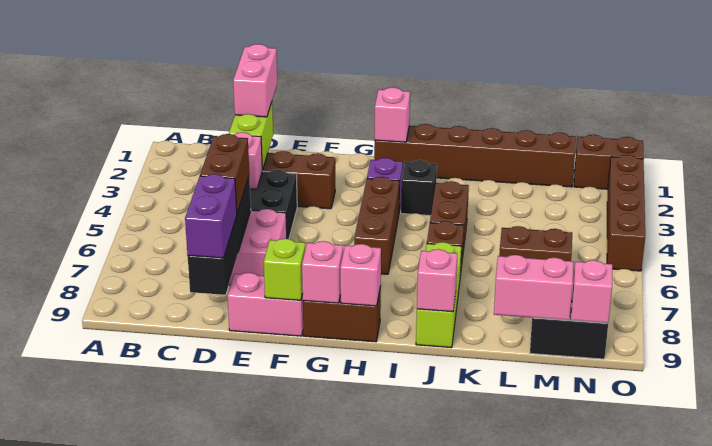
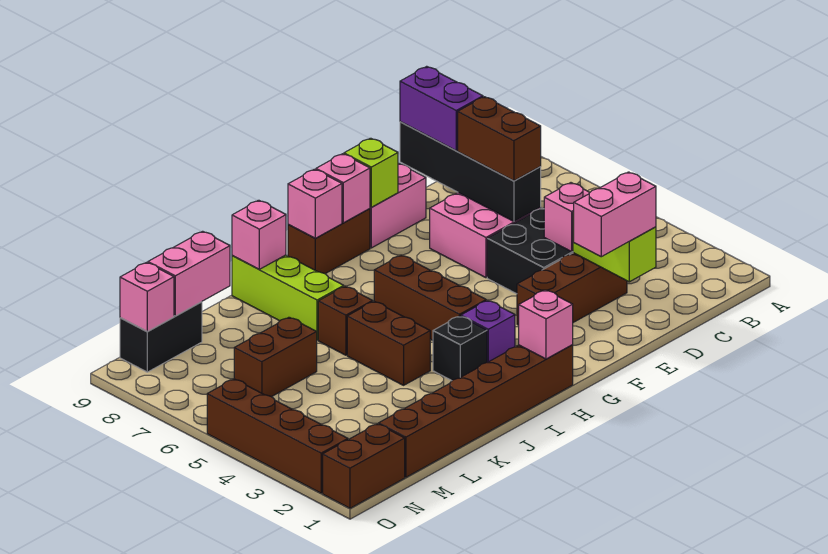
pink 1x2 brick [233,44,277,117] -> pink 1x2 brick turned to [573,172,656,257]

